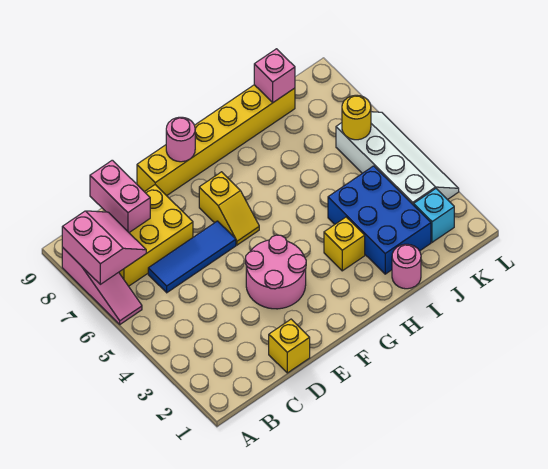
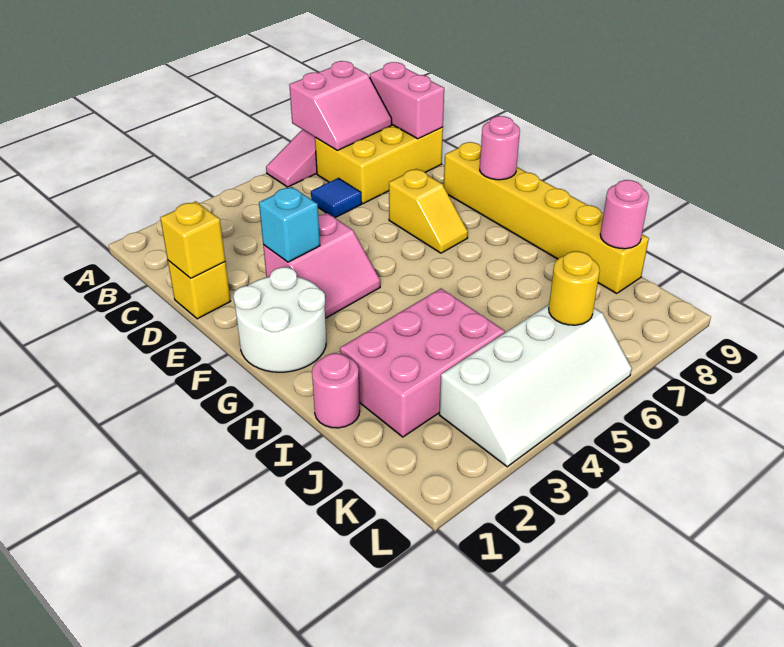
yellow 2x3 brick [119,185,193,286] -> yellow 2x3 brick turned to [315,125,443,204]
blue 1x3 tile [148,221,236,293] -> blue 1x1 tile [311,178,362,218]
pink 1x2 brick [90,160,150,232] -> pink 1x2 brick turned to [370,62,444,139]
pink 2x2 round brick [245,235,306,309] -> pink 2x2 slope [263,213,380,318]
none -> white 2x2 round brick [233,267,326,372]
yellow 1x2 slope [199,172,259,245] -> yellow 1x2 slope turned to [389,169,468,253]
yellow 1x1 brick [324,217,365,271] -> yellow 1x1 brick moved to [160,201,225,278]
blue 2x3 brick [328,166,431,274] -> pink 2x3 brick [340,289,505,437]
pink 1x1 brick [254,49,295,102] -> pink 1x1 round brick [600,180,649,249]
cyan 1x1 brick [414,189,454,242] -> cyan 1x1 brick moved to [259,187,320,262]

